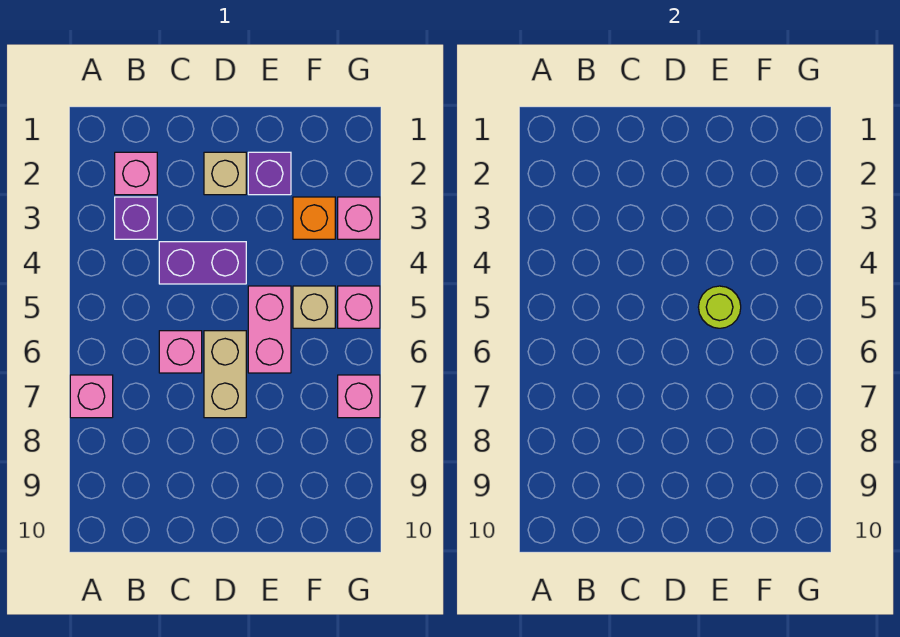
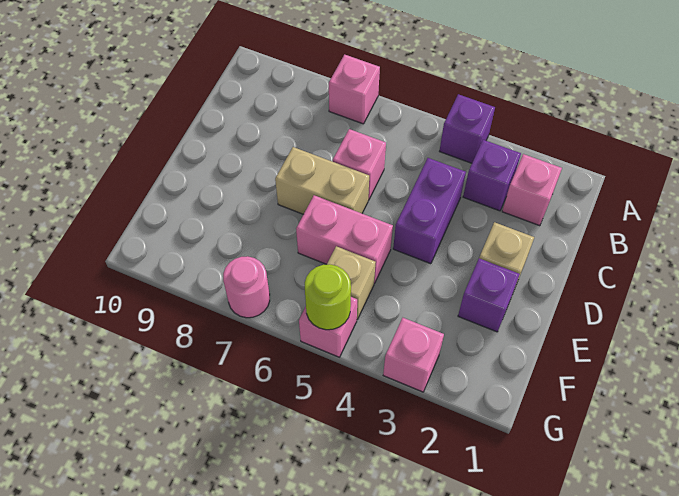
none -> purple 1x1 brick [440,94,495,163]
lime 1x1 round brick [698,286,741,328] -> lime 1x1 round brick moved to [305,264,351,330]
orange 1x1 brick [293,197,335,239] -> none
pink 1x1 brick [338,375,380,418] -> pink 1x1 round brick [223,256,270,318]

